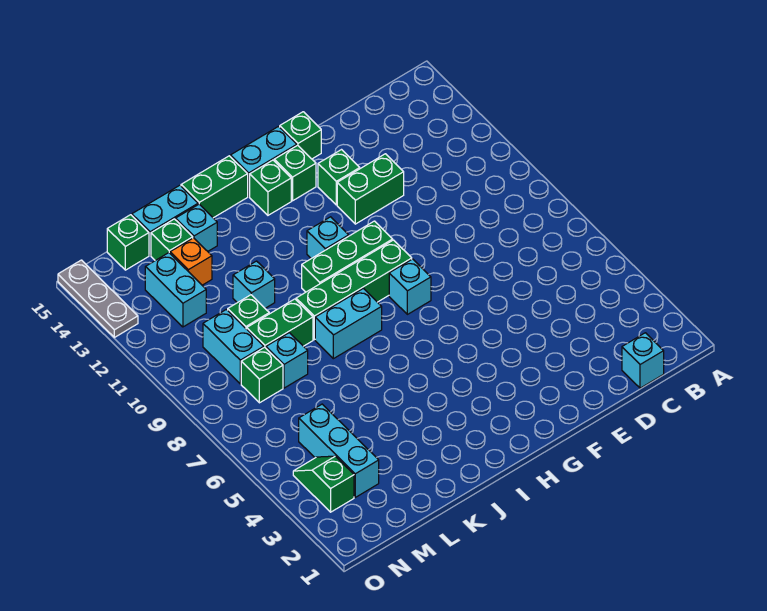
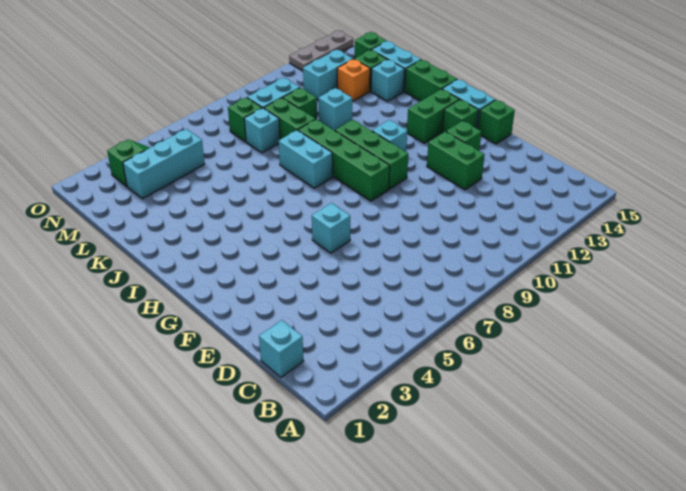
cyan 1x1 brick [389,259,431,314] -> cyan 1x1 brick moved to [312,203,350,253]
green 1x1 brick [250,160,291,215] -> green 1x2 brick [407,89,459,143]

